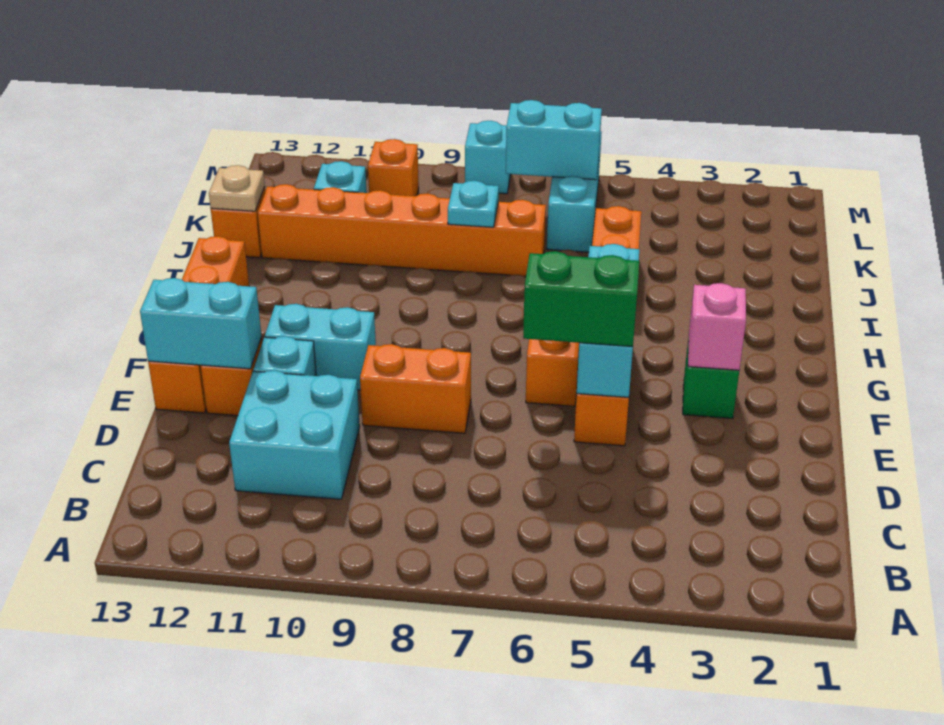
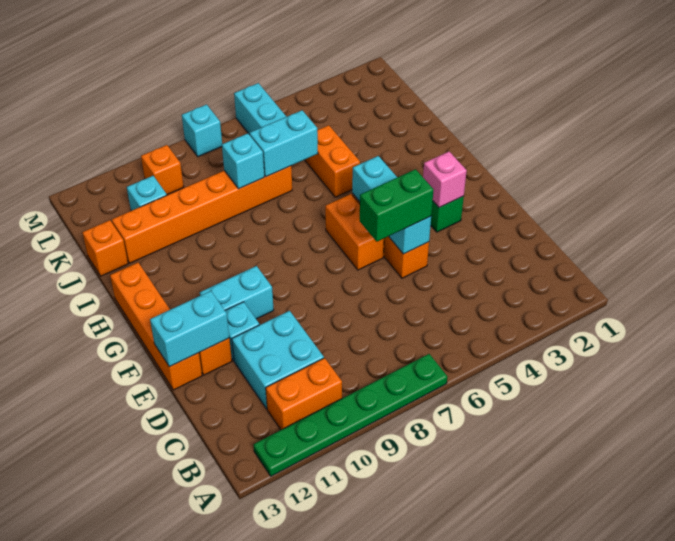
none -> green 1x6 plate [253,354,447,476]
orange 1x2 brick [360,344,471,433] -> orange 1x2 brick moved to [266,358,342,430]
cyan 1x1 plate [448,181,499,227] -> cyan 1x1 brick [222,133,264,189]
tan 1x1 plate [209,165,265,211] -> none
cyan 1x2 brick [506,100,602,180] -> cyan 1x2 brick moved to [249,110,318,177]

